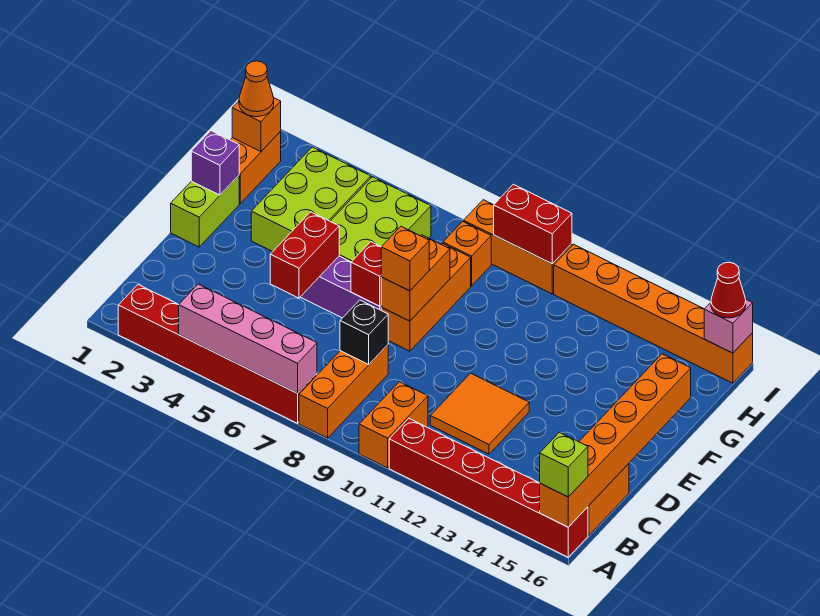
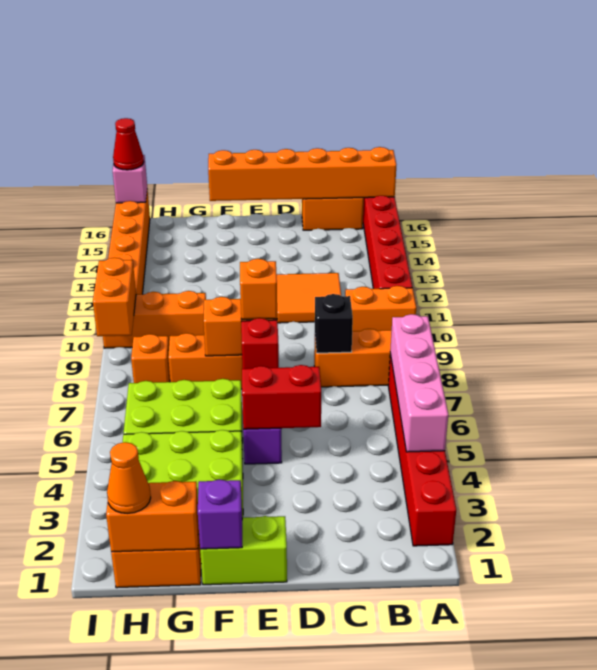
lime 1x1 brick [540,432,588,497] -> none
orange 1x1 brick [232,98,281,152] -> orange 1x2 brick [106,481,199,552]
orange 1x3 brick [464,200,572,294] -> orange 1x3 brick turned to [103,291,206,348]
red 1x2 brick [494,184,572,264] -> orange 1x2 brick [93,258,136,336]

